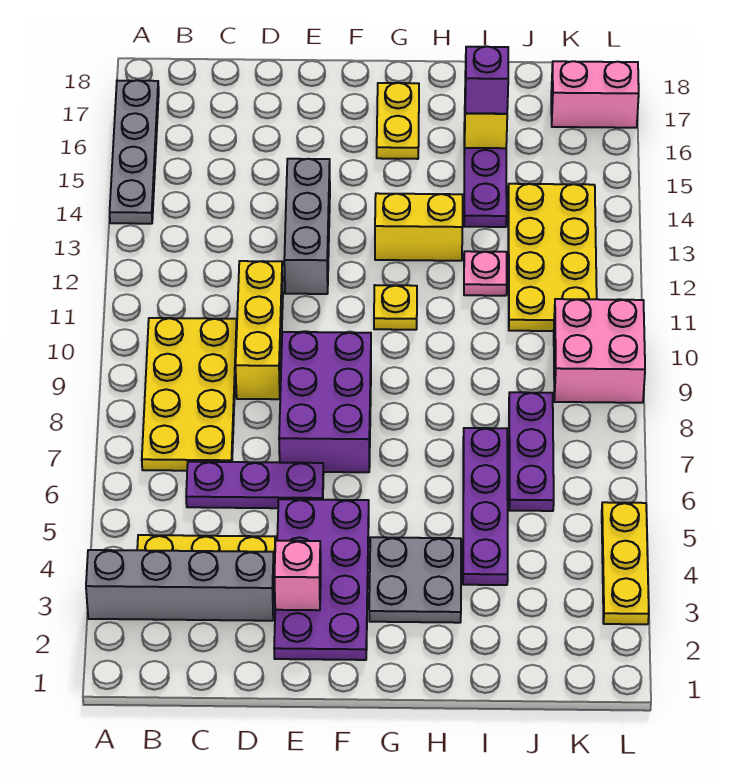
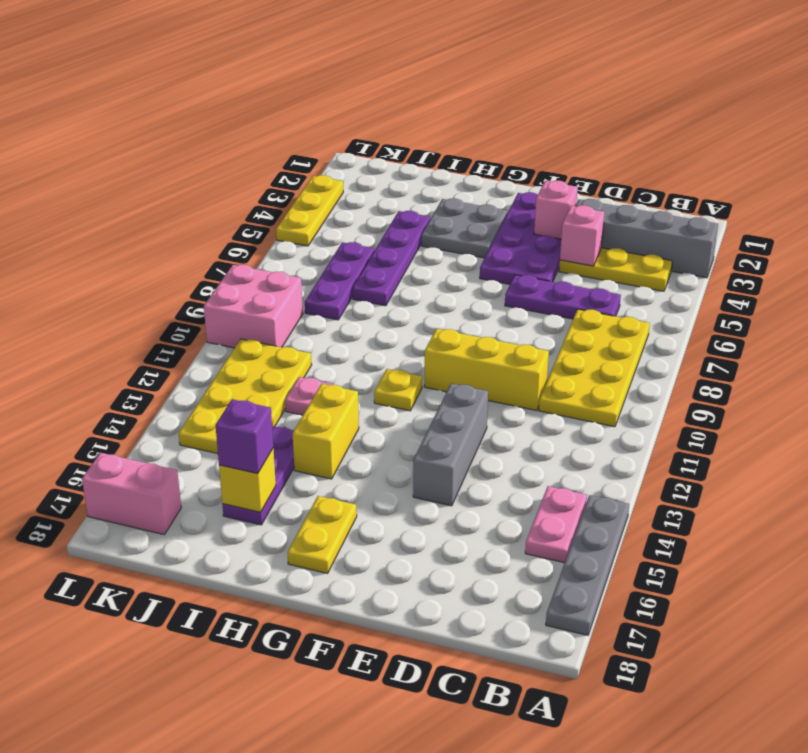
none -> pink 1x2 plate [525,486,587,563]
none -> pink 1x1 brick [560,205,605,266]
yellow 1x3 brick [236,261,283,399] -> yellow 1x3 brick turned to [424,329,549,411]
purple 2x3 brick [279,332,371,472] -> none
yellow 1x2 brick [375,193,463,261] -> yellow 1x2 brick turned to [293,384,359,479]

